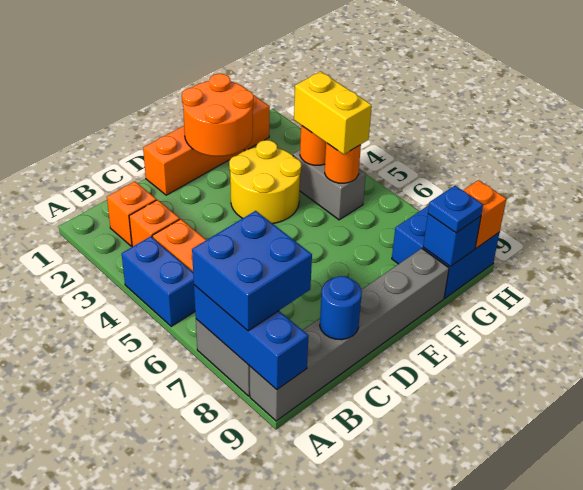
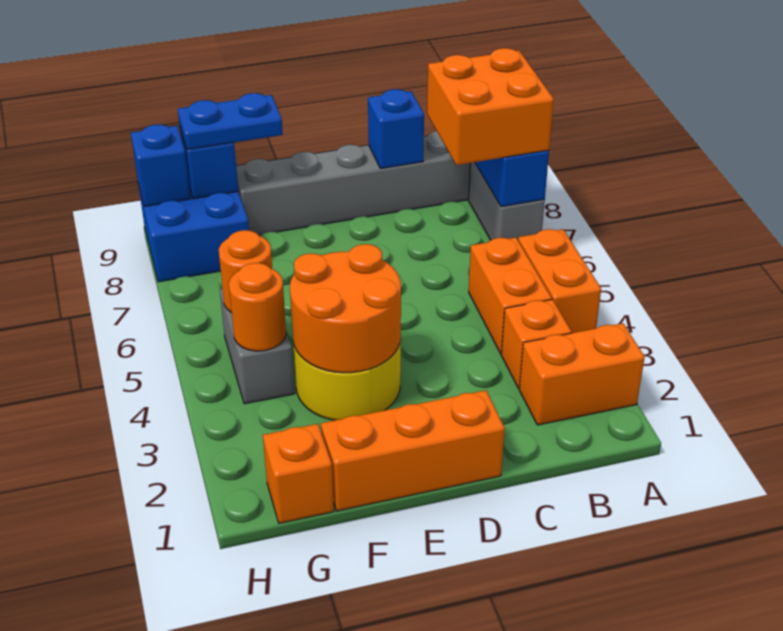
blue 1x2 brick [122,236,195,326] -> orange 1x2 brick [518,229,601,333]
blue 2x2 brick [192,211,312,331] -> orange 2x2 brick [427,48,554,165]
orange 1x1 brick [107,181,156,246] -> orange 1x2 brick [519,323,645,425]
blue 1x1 round brick [320,276,362,340] -> blue 1x1 brick [368,89,424,169]
orange 2x2 round brick [182,74,254,156] -> orange 2x2 round brick moved to [290,244,401,373]
yellow 1x2 brick [294,71,372,154] -> none
blue 1x1 plate [428,186,483,233] -> blue 1x2 plate [178,93,283,150]
orange 1x1 brick [463,180,506,248] -> blue 1x1 brick [131,125,190,206]

